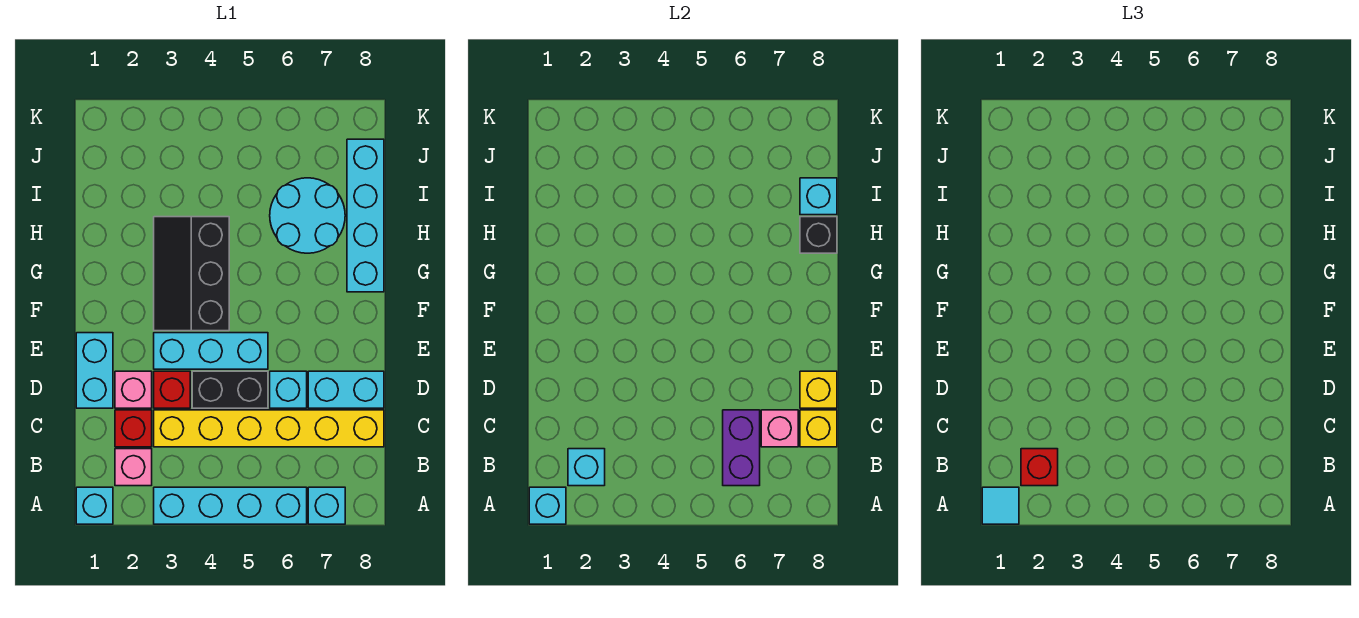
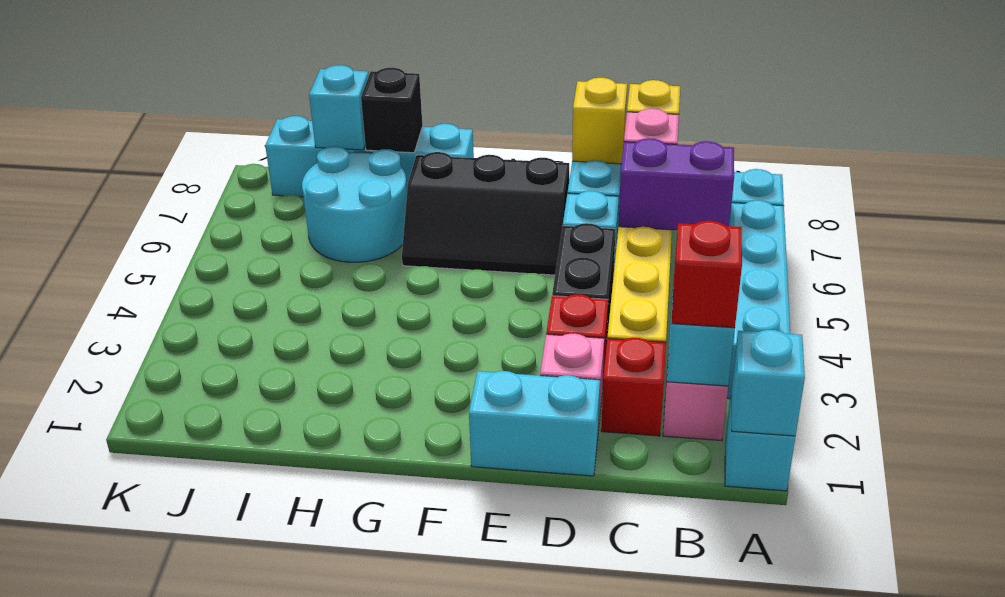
cyan 1x1 tile [982,487,1019,524] -> none
cyan 1x3 brick [154,333,268,369] -> none
black 2x3 slope [154,217,229,331] -> black 2x3 slope moved to [402,152,569,275]

